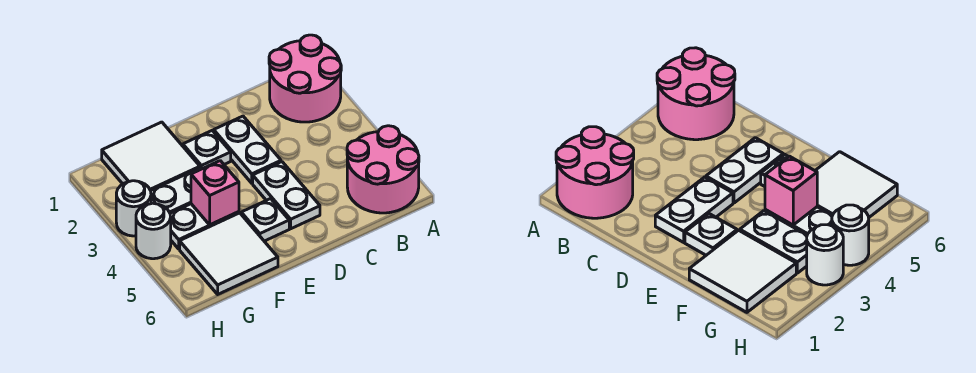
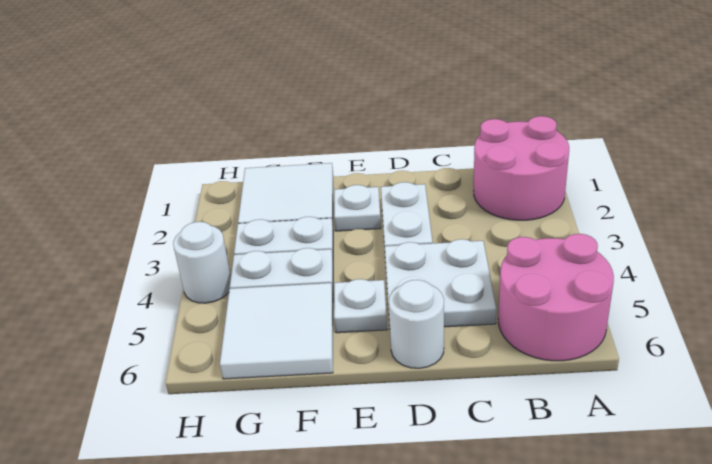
white 1x2 plate [253,162,320,229] -> white 2x2 plate [385,239,496,327]
pink 1x1 brick [191,161,239,225] -> none
white 1x1 round brick [116,181,151,236] -> white 1x1 round brick moved to [389,280,444,368]

